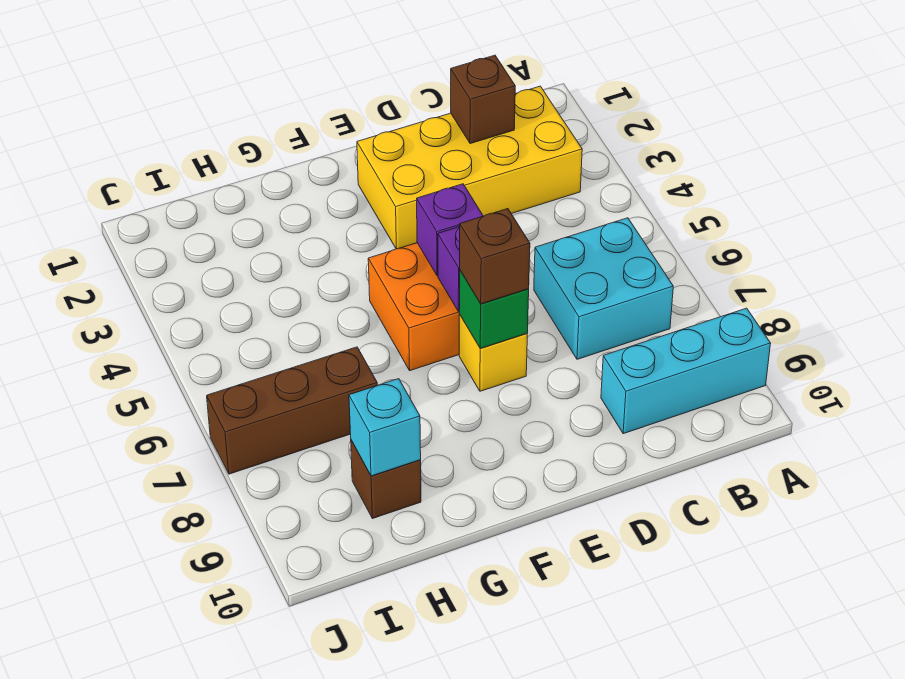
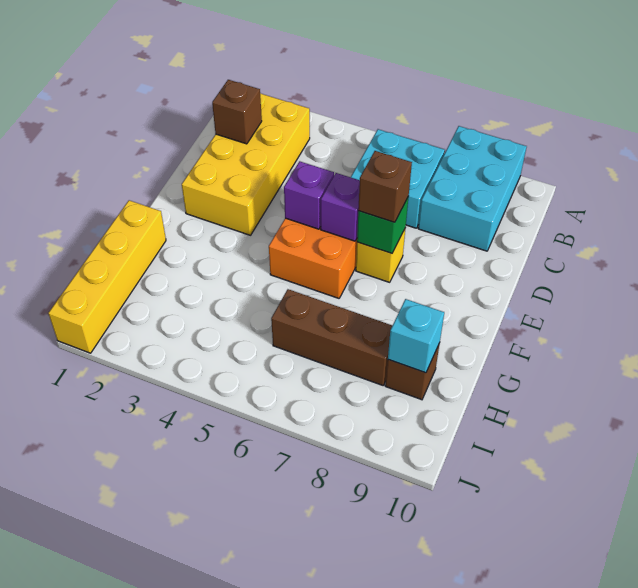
cyan 1x3 brick [601,308,771,434] -> cyan 2x3 brick [418,126,527,251]
none -> yellow 1x4 brick [48,200,166,353]
brown 1x3 brick [207,347,377,474] -> brown 1x3 brick turned to [271,289,392,385]

